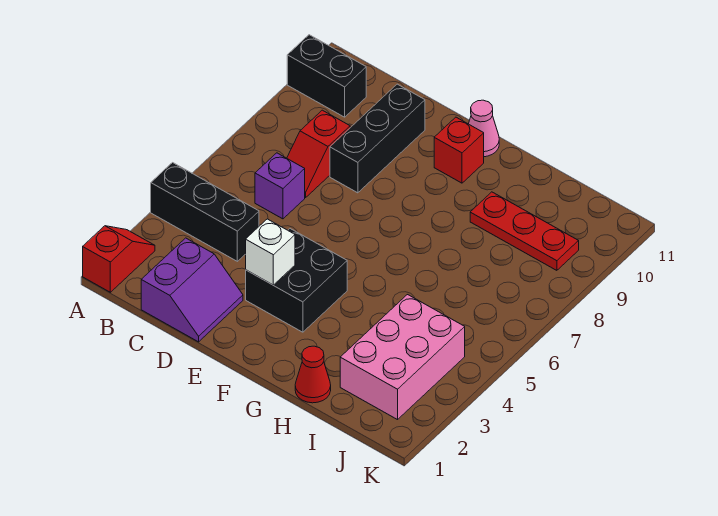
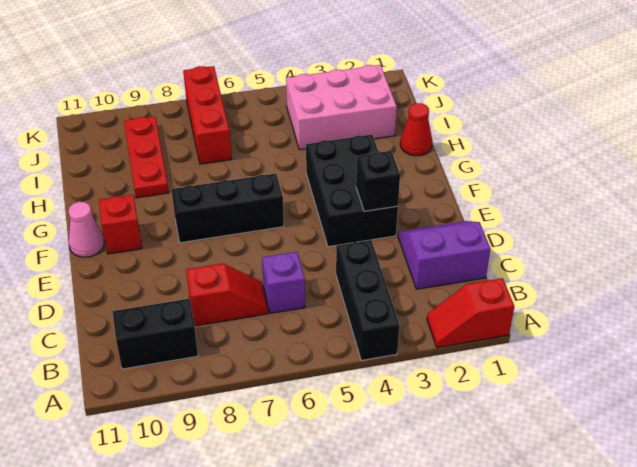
black 1x2 brick [287,35,366,117] -> black 1x2 brick turned to [113,299,198,369]
black 1x3 brick [330,84,425,193] -> black 1x3 brick moved to [171,174,284,243]
black 2x2 brick [246,229,347,332] -> black 2x3 brick [306,135,398,247]
white 1x1 brick [246,219,295,285] -> black 1x1 brick [356,151,400,211]
none -> red 1x3 brick [183,66,232,164]

